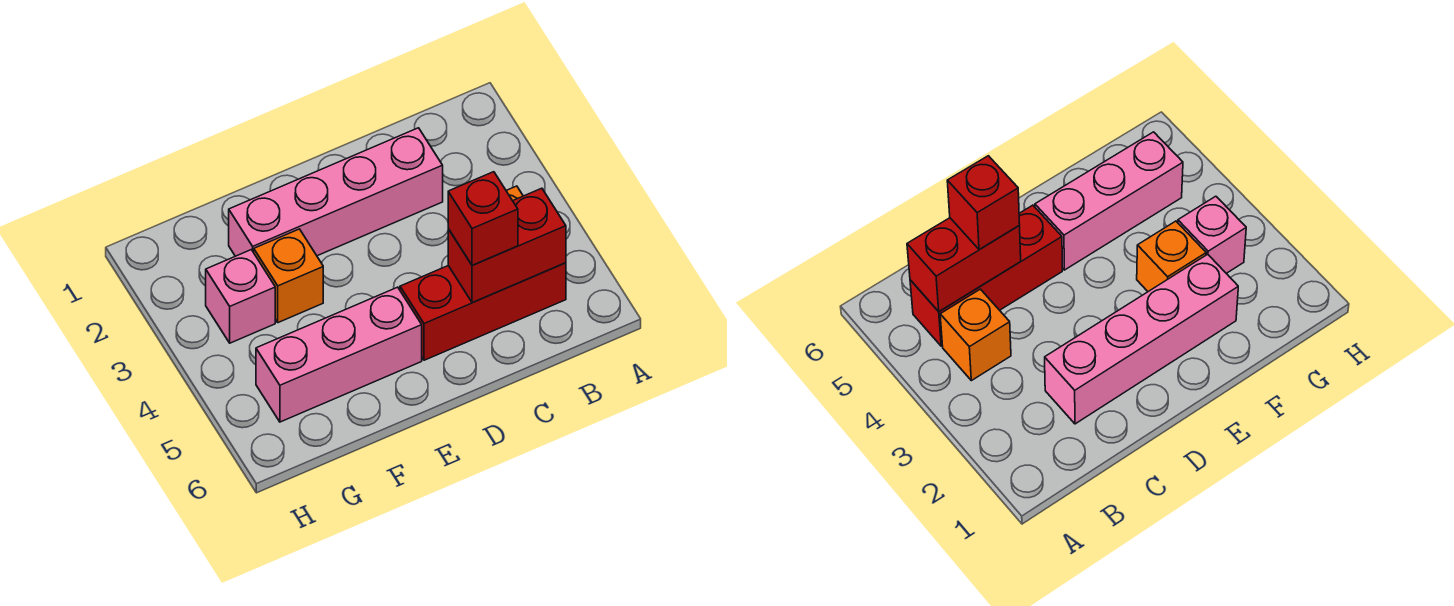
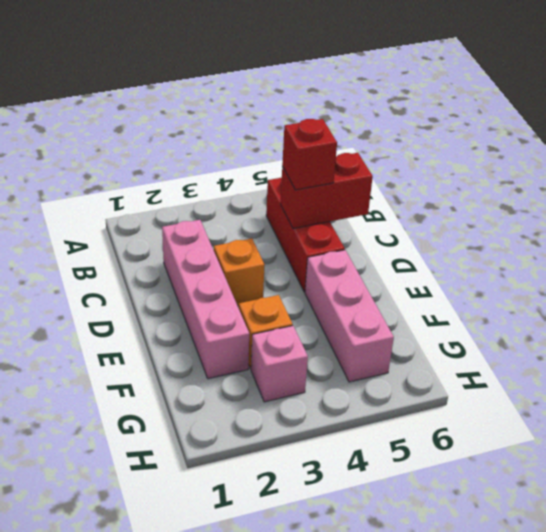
orange 1x1 brick [940,289,1011,381] -> orange 1x1 brick moved to [214,238,265,306]
red 1x2 brick [448,188,566,303] -> red 1x2 brick turned to [280,153,373,229]

